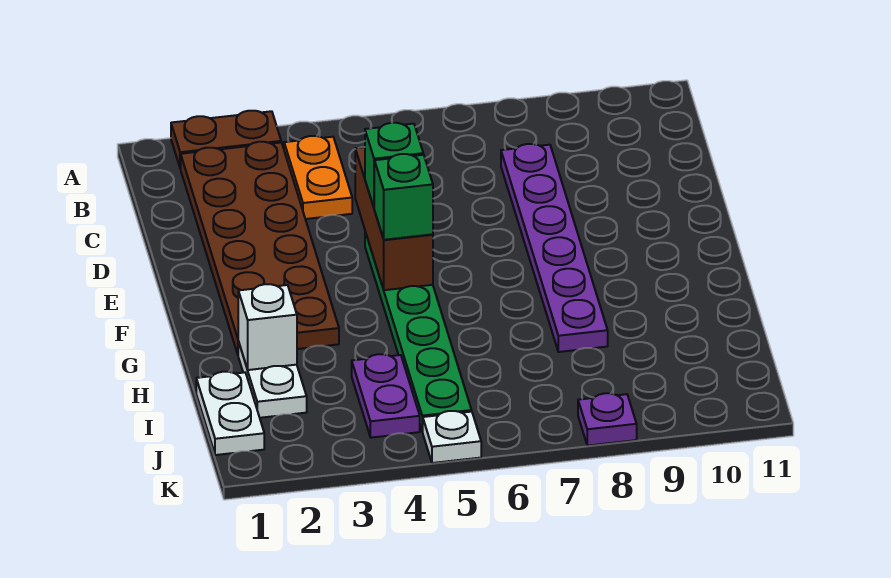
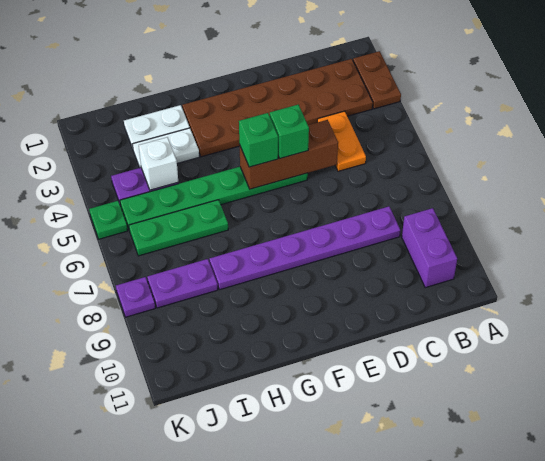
orange 1x2 plate [284,136,352,219] -> orange 1x2 plate turned to [317,111,366,171]
none -> purple 1x2 brick [402,208,457,288]
white 1x1 brick [238,284,297,370] -> white 1x1 brick moved to [139,137,178,190]
none -> green 1x3 plate [129,200,228,256]
white 1x2 plate [196,372,264,455] -> white 1x2 plate moved to [132,128,199,168]
none -> purple 1x2 plate [147,259,218,308]
white 1x1 plate [423,411,481,463] -> green 1x1 plate [89,201,128,239]

